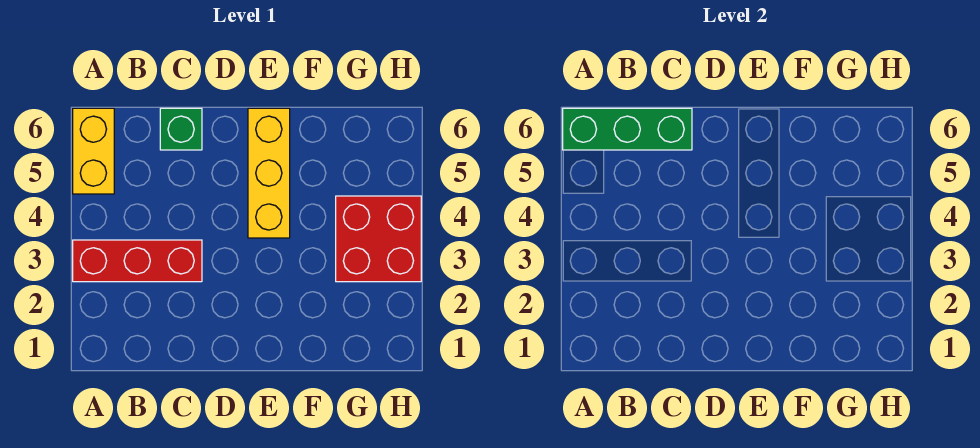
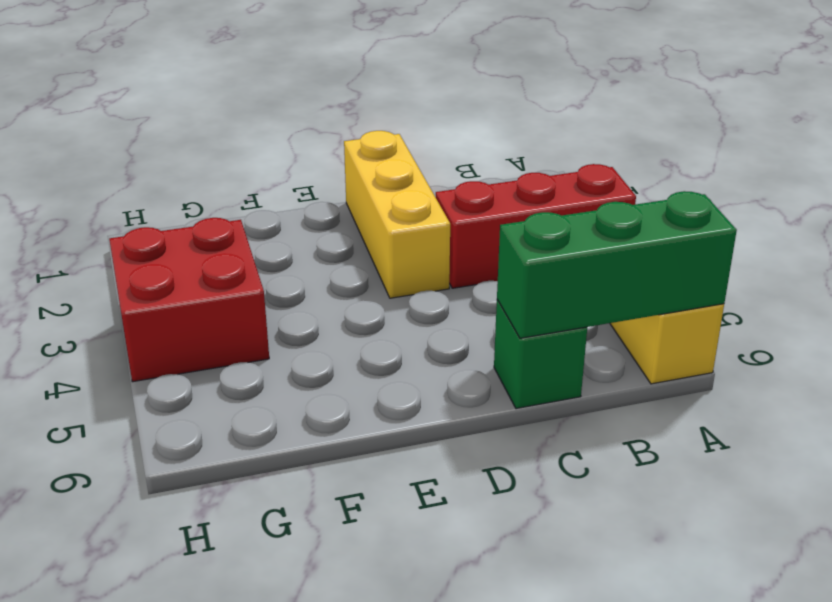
yellow 1x3 brick [248,108,290,238] -> yellow 1x3 brick moved to [344,131,450,298]

